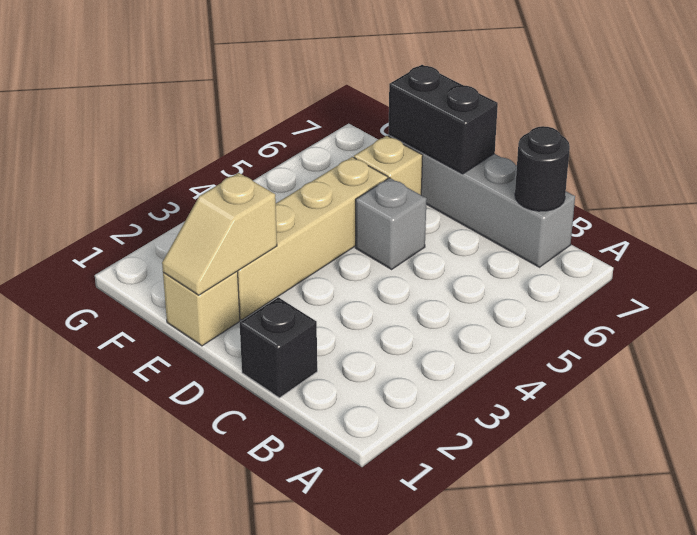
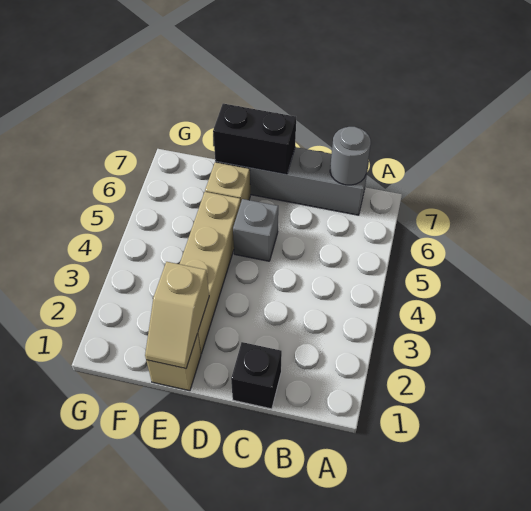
black 1x1 round brick [515,126,570,211] -> grey 1x1 round brick [330,127,371,185]

